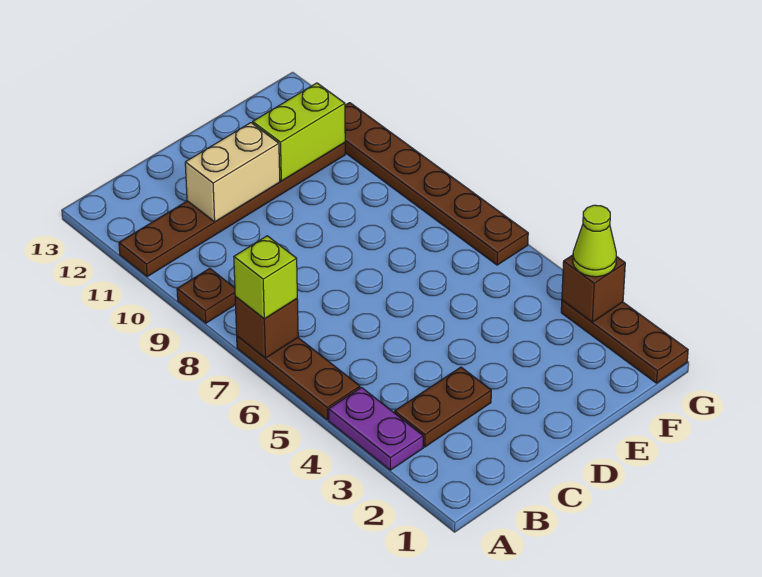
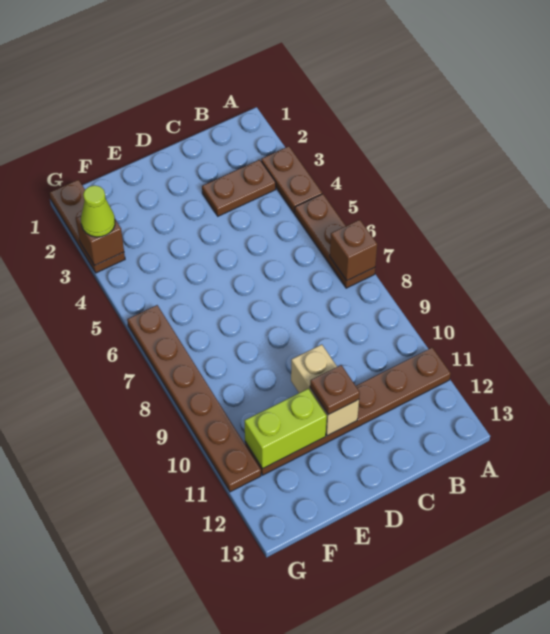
purple 1x2 plate [329,388,423,470] -> brown 1x2 plate [261,146,322,213]
lime 1x1 brick [234,236,297,319] -> none
brown 1x1 plate [177,268,236,323] -> brown 1x1 plate moved to [310,365,360,415]
tan 1x2 brick [185,123,280,222] -> tan 1x2 brick turned to [291,344,359,436]

